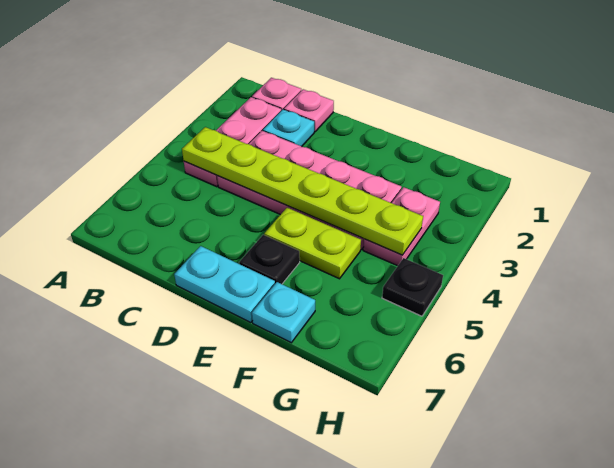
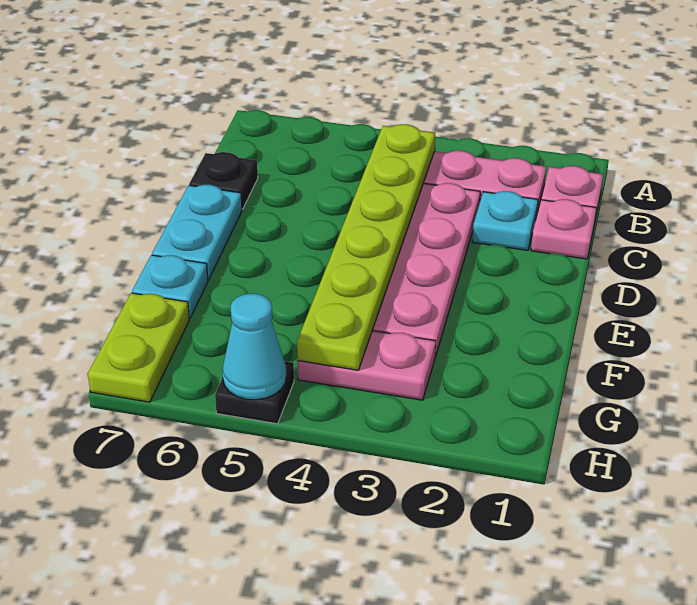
lime 1x2 plate [264,208,361,279] -> lime 1x2 plate moved to [88,293,189,402]
black 1x1 plate [239,235,300,284] -> black 1x1 plate moved to [189,152,258,209]
none -> cyan 1x1 cone [222,294,286,400]

